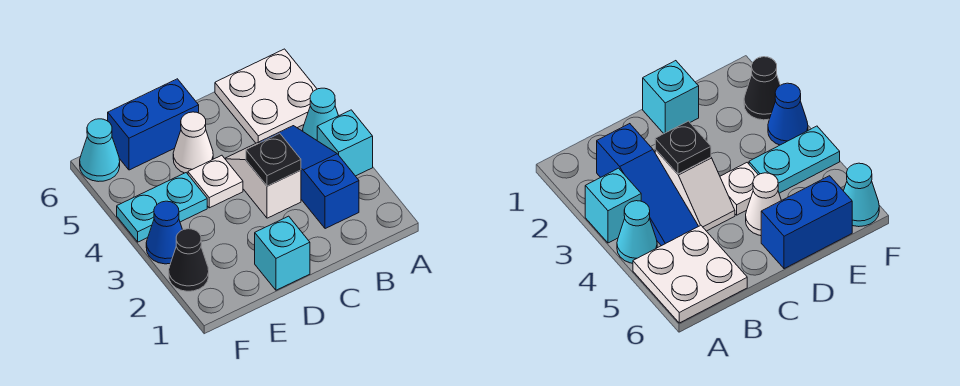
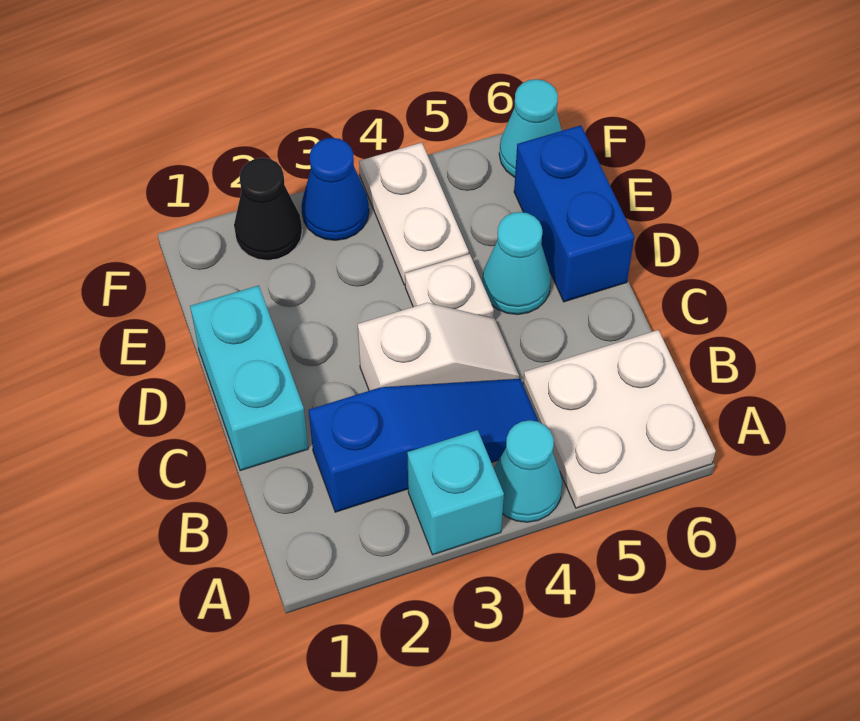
black 1x1 plate [246,134,301,186] -> none
cyan 1x1 brick [255,216,310,290] -> cyan 1x2 brick [190,285,308,471]
white 1x1 cone [173,112,213,174] -> cyan 1x1 cone [482,212,551,315]
cyan 1x2 plate [117,173,207,242] -> white 1x2 plate [359,143,469,285]

